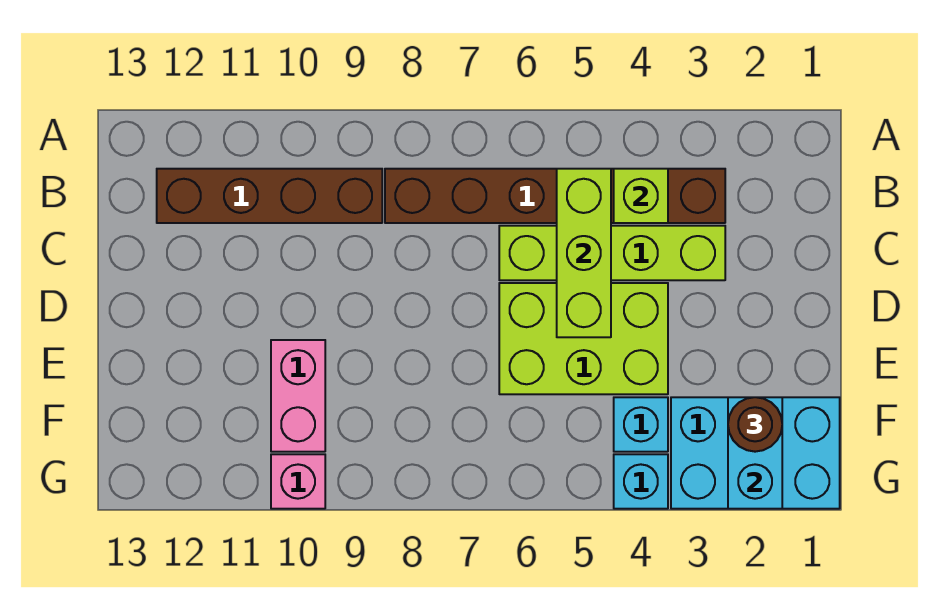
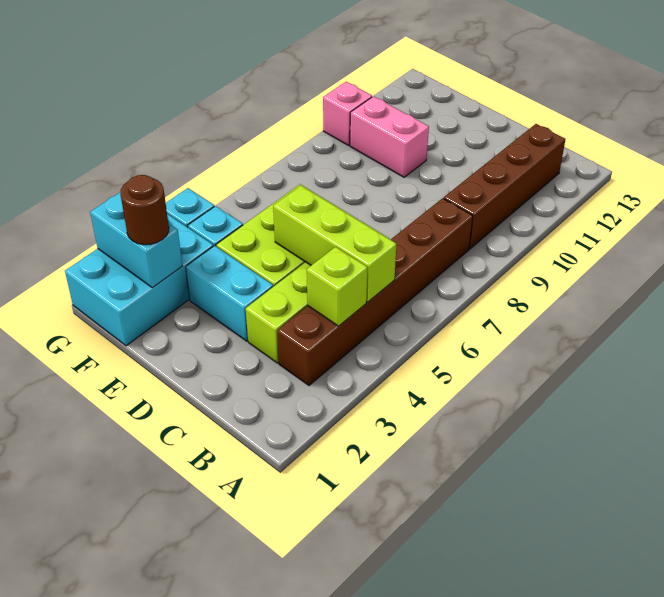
none -> cyan 1x2 brick [186,246,273,341]

